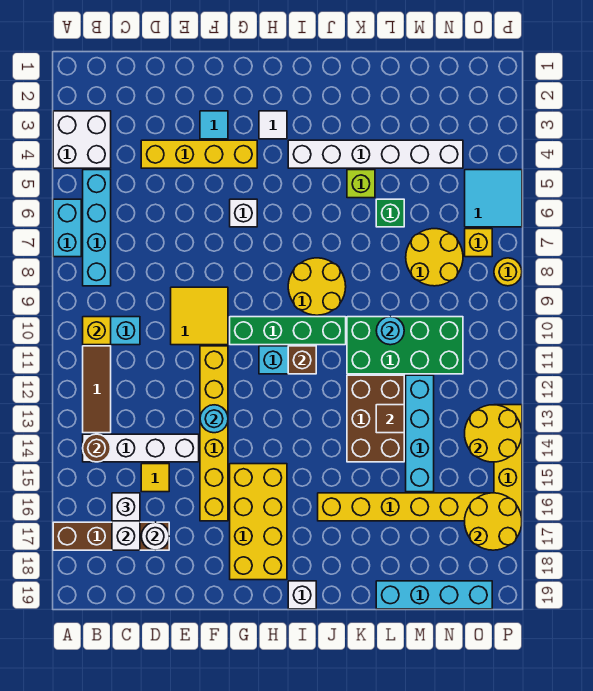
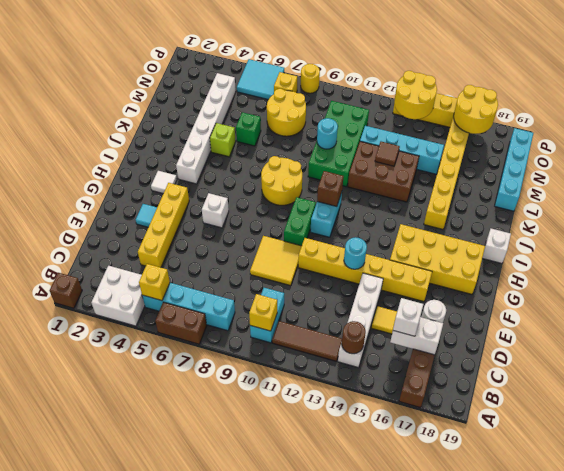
none -> brown 1x1 brick [50,273,82,308]
cyan 1x2 brick [53,199,81,257] -> brown 1x2 brick [155,302,207,344]
none -> yellow 1x1 brick [139,264,170,301]
green 1x4 brick [230,317,346,345] -> green 1x2 brick [284,197,316,246]

